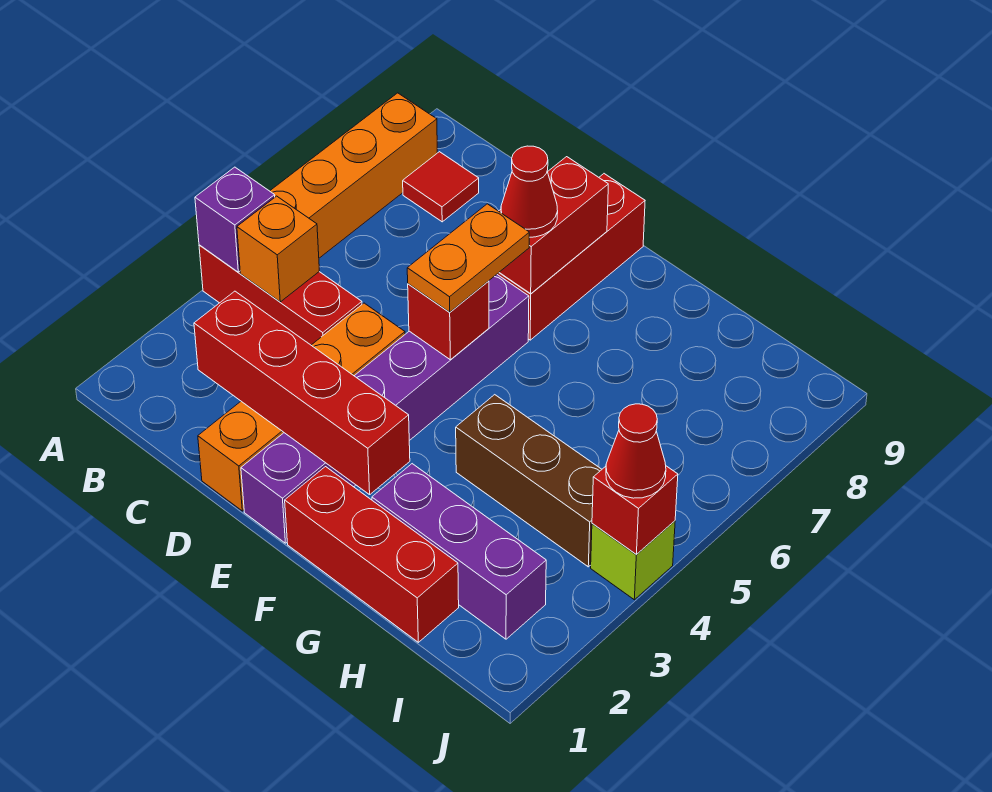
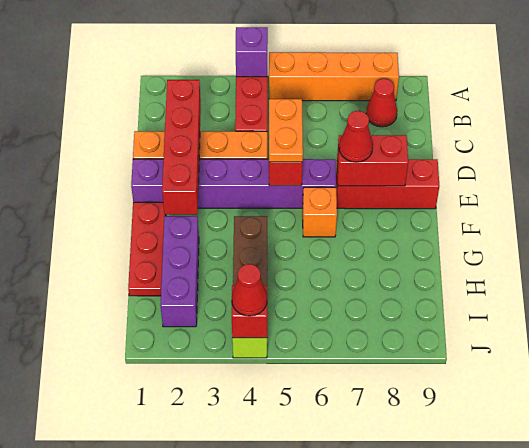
orange 1x1 brick [237,196,319,302] -> orange 1x1 brick moved to [303,187,337,237]
red 1x1 tile [403,152,479,222] -> red 1x1 cone [366,79,397,127]
orange 1x2 plate [407,204,529,312] -> orange 1x2 plate turned to [269,99,303,162]
red 1x3 brick [285,467,459,642] -> red 1x3 plate [128,202,166,296]

